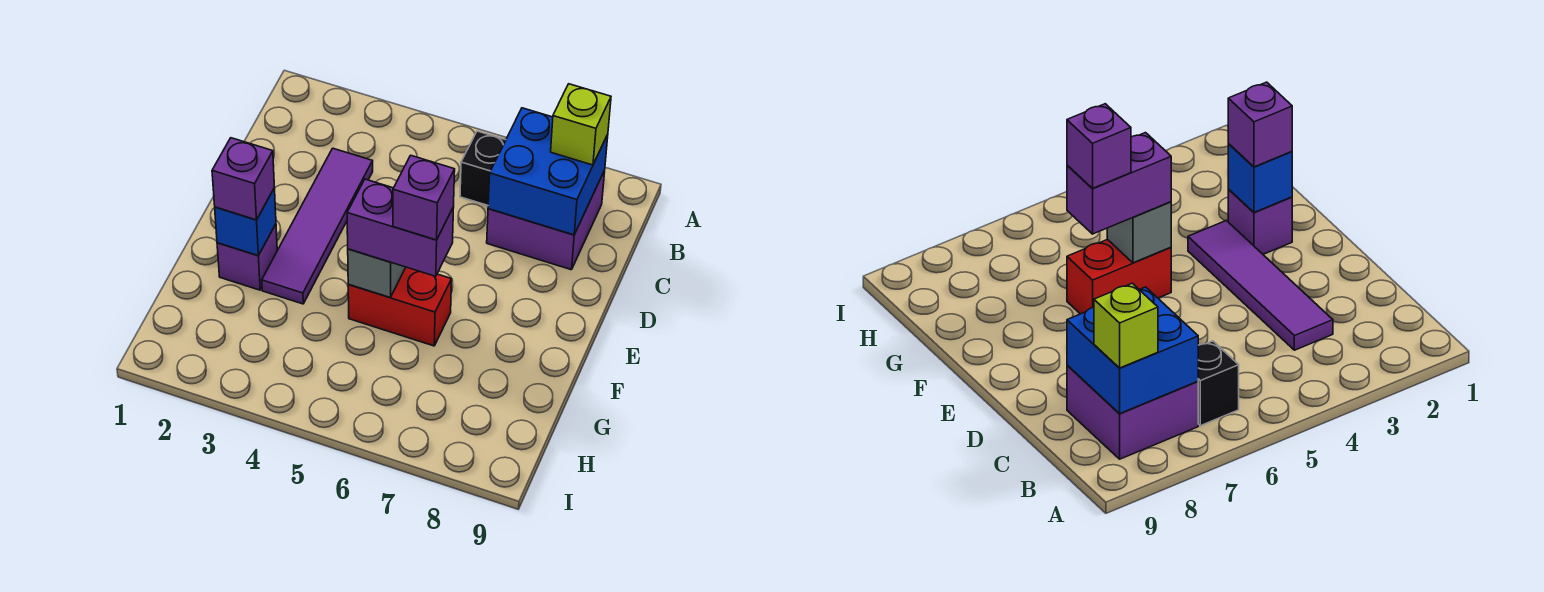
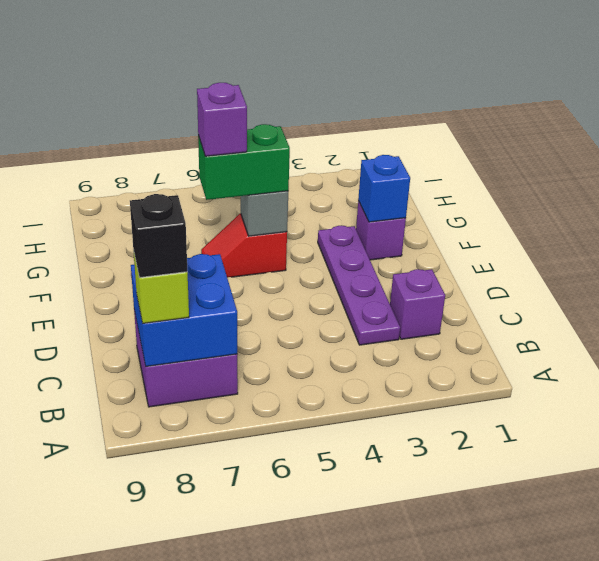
black 1x1 brick [460,131,506,205] -> black 1x1 brick moved to [130,194,187,278]
purple 1x4 tile [262,148,373,304] -> purple 1x4 plate [318,226,400,345]
purple 1x1 brick [212,138,274,220] -> purple 1x1 brick moved to [390,269,445,339]
red 1x2 brick [348,267,452,346] -> red 1x2 slope [201,214,287,278]
purple 1x2 brick [347,179,454,276] -> green 1x2 brick [198,124,290,200]

